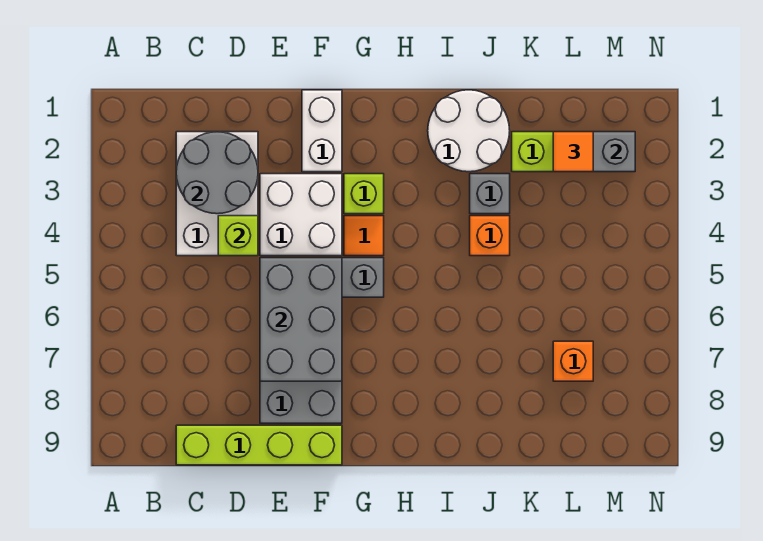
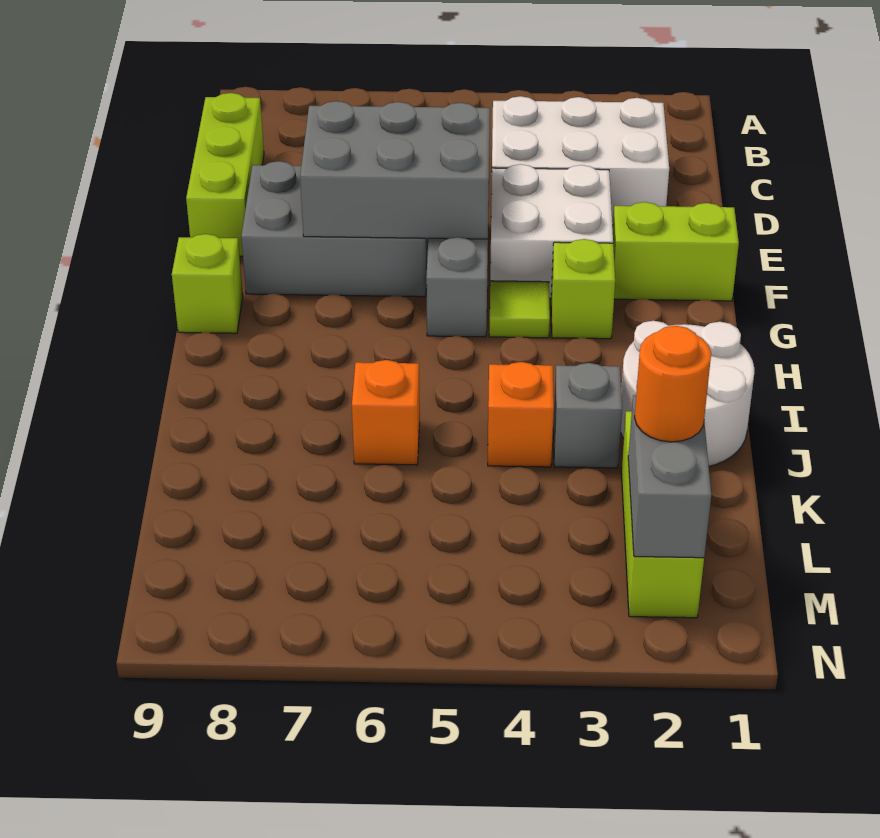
grey 2x2 round brick [176,132,258,214] -> none
lime 1x4 brick [176,425,342,465] -> lime 1x3 brick [186,93,264,256]
lime 1x1 brick [218,216,258,256] -> lime 1x1 brick moved to [172,234,243,333]
white 1x2 brick [302,90,342,172] -> lime 1x2 brick [613,202,739,301]
orange 1x1 tile [344,216,384,256] -> lime 1x1 tile [489,281,550,338]
orange 1x1 tile [553,132,593,172] -> orange 1x1 round brick [635,326,711,442]
orange 1x1 brick [553,341,593,381] -> orange 1x1 brick moved to [352,360,420,465]

